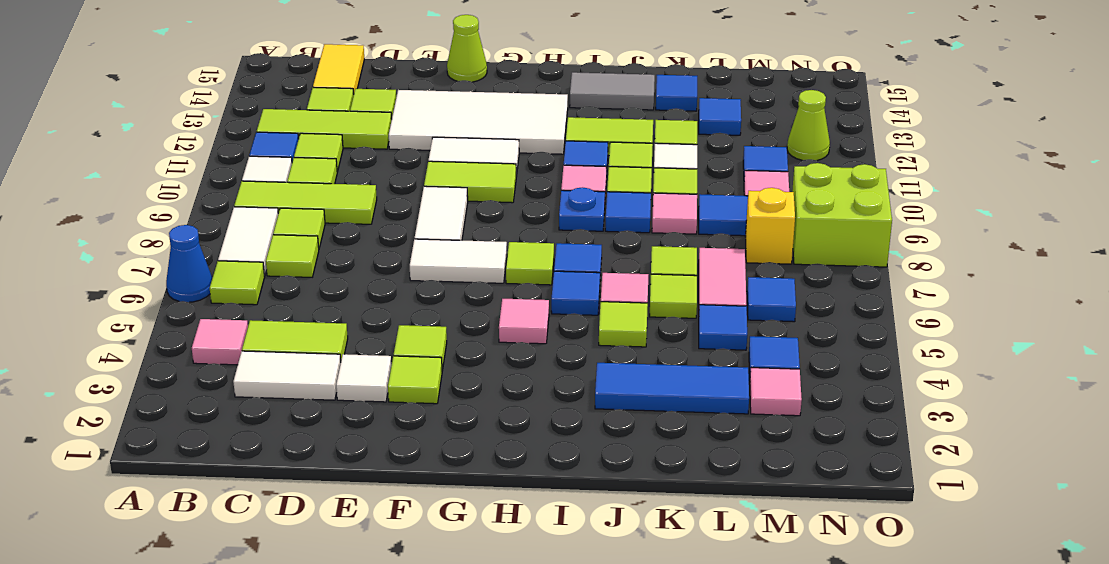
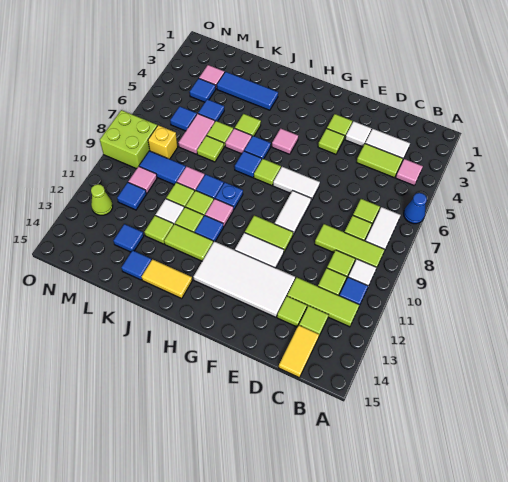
lime 1x1 tile [210,261,265,305] -> none
lime 1x1 cone [447,15,487,82] -> none
grey 1x2 tile [570,72,655,110] -> yellow 1x2 tile [141,259,192,299]

